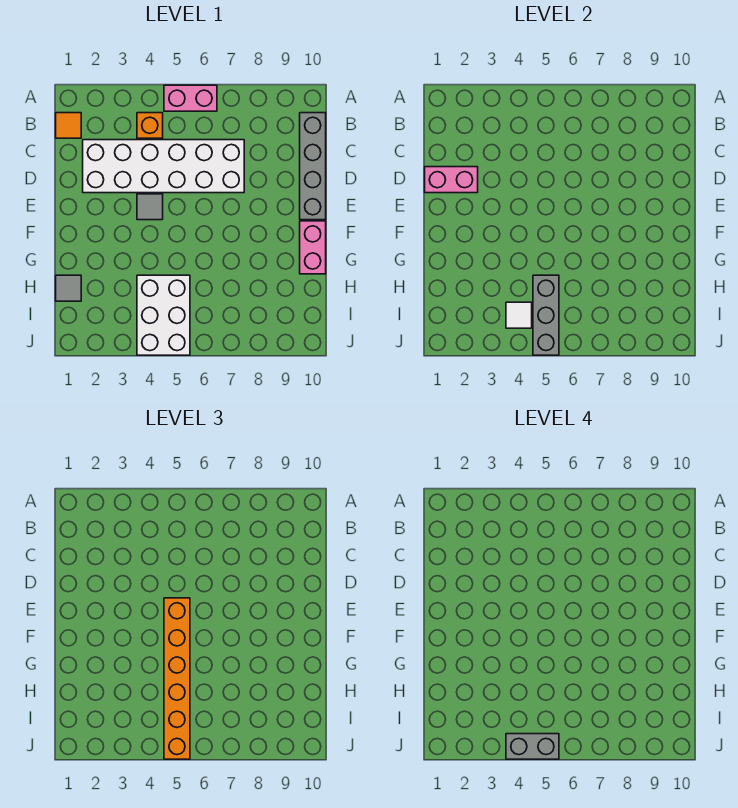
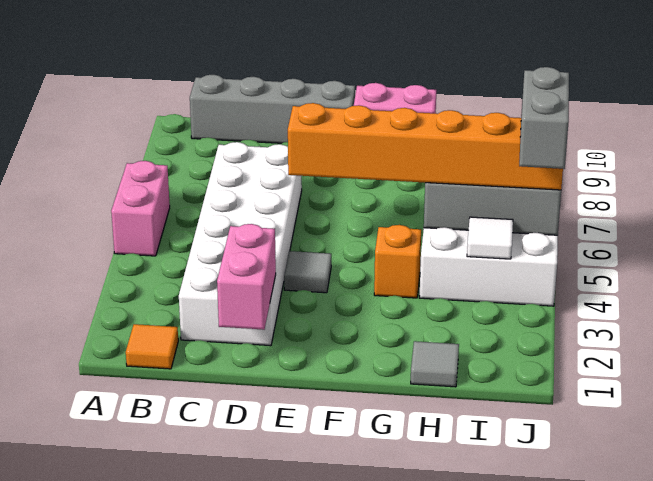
orange 1x1 brick [137,113,163,138] -> orange 1x1 brick moved to [374,225,421,298]

